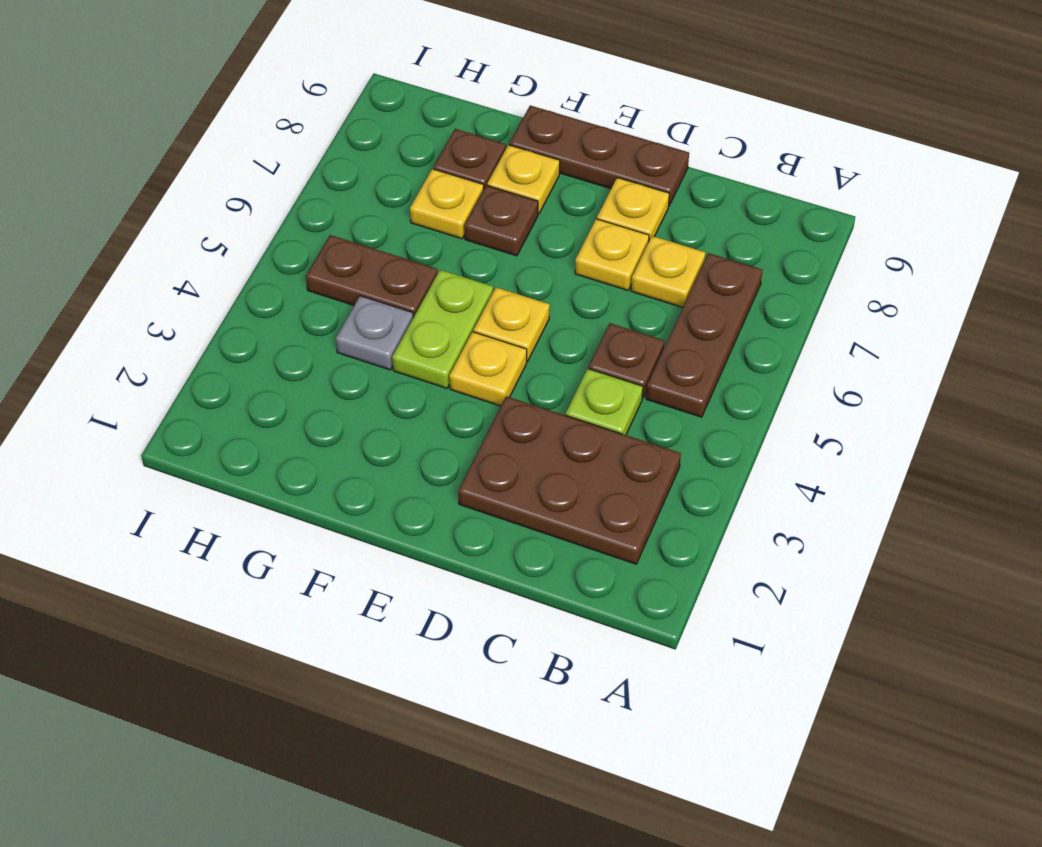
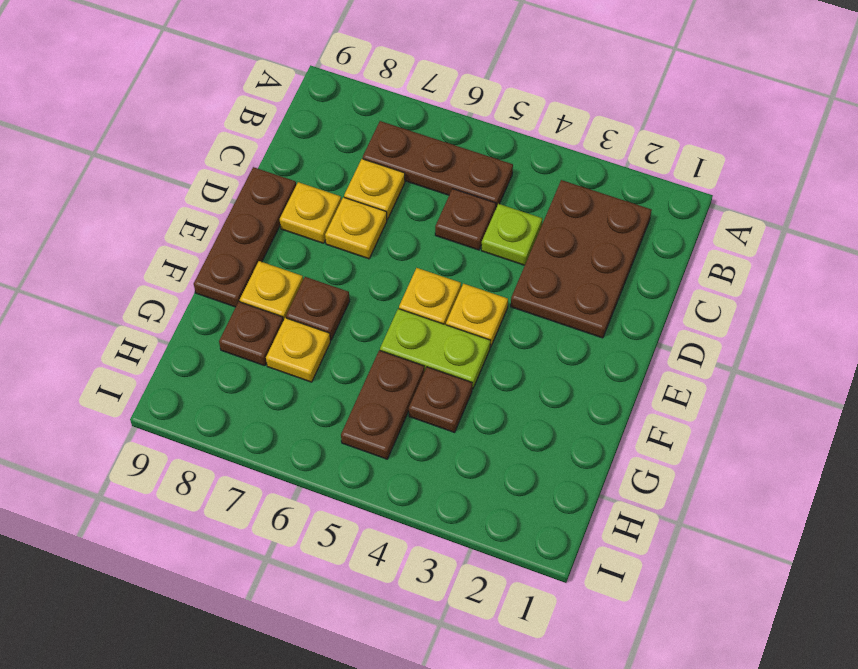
grey 1x1 plate [336,296,413,370] -> brown 1x1 plate [409,367,472,432]

